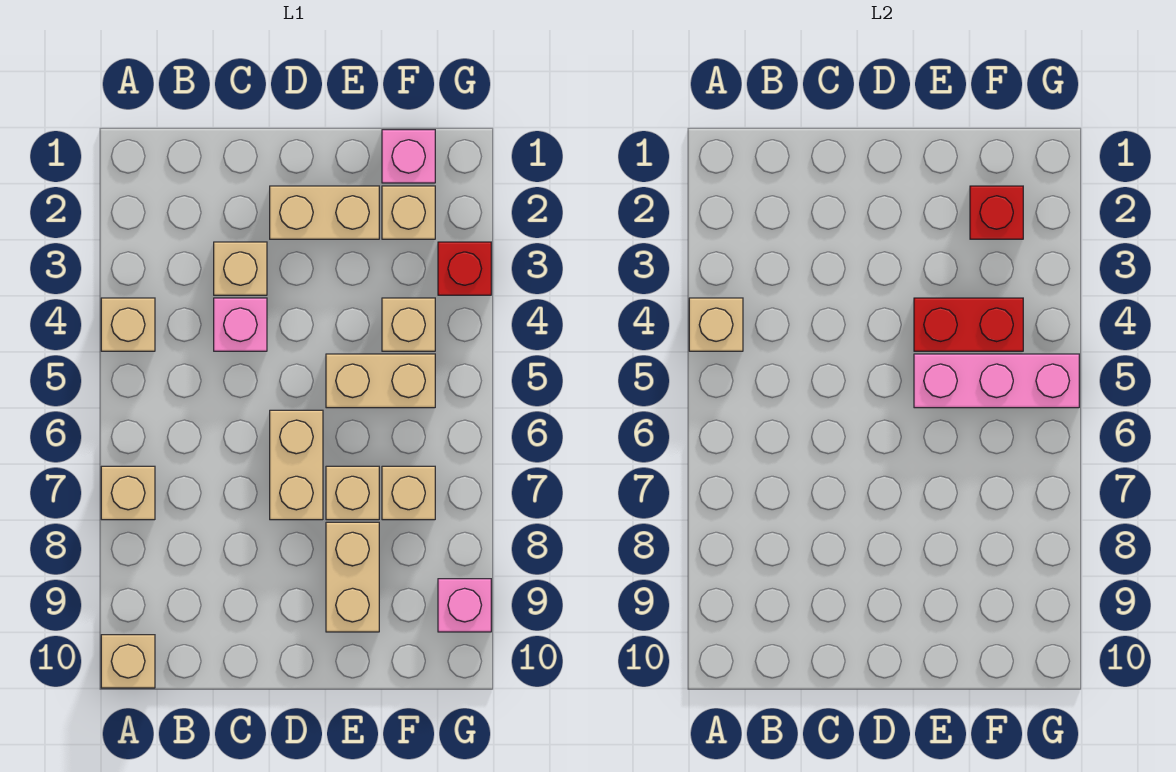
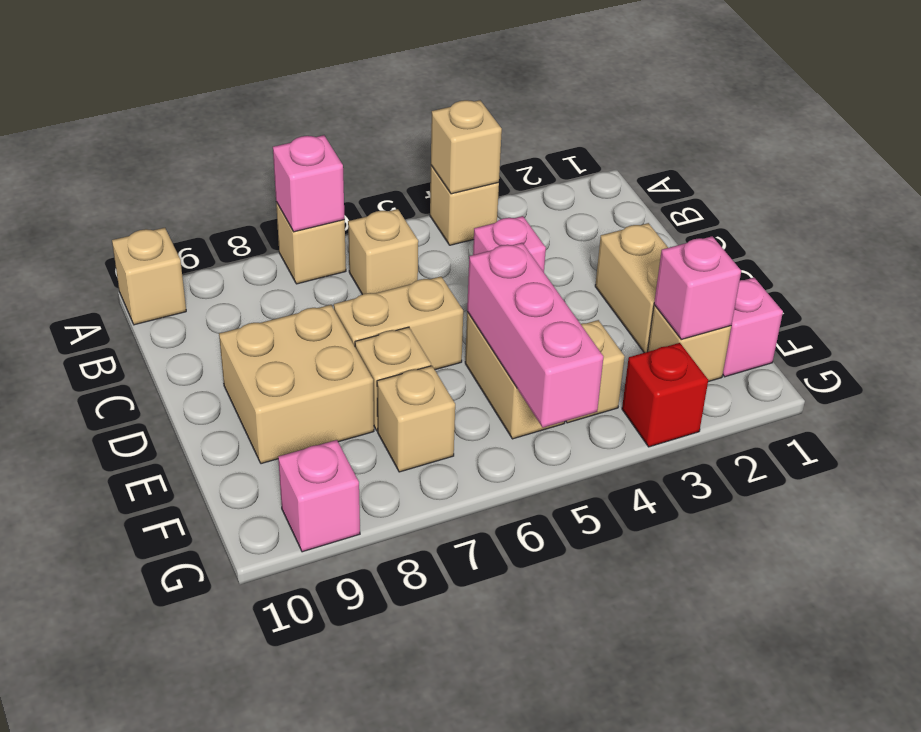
none -> pink 1x1 brick [273,135,345,232]
tan 1x1 brick [214,242,267,295] -> tan 1x1 brick moved to [348,209,418,295]
red 1x2 brick [914,298,1023,351] -> none
tan 1x2 brick [326,522,379,632] -> tan 2x2 brick [219,305,374,464]
red 1x1 brick [970,186,1023,239] -> pink 1x1 brick [654,236,741,339]

